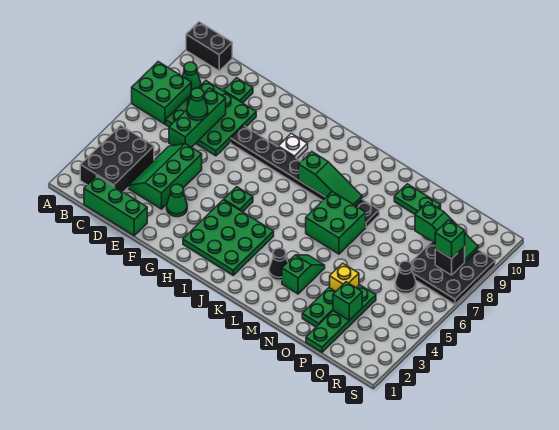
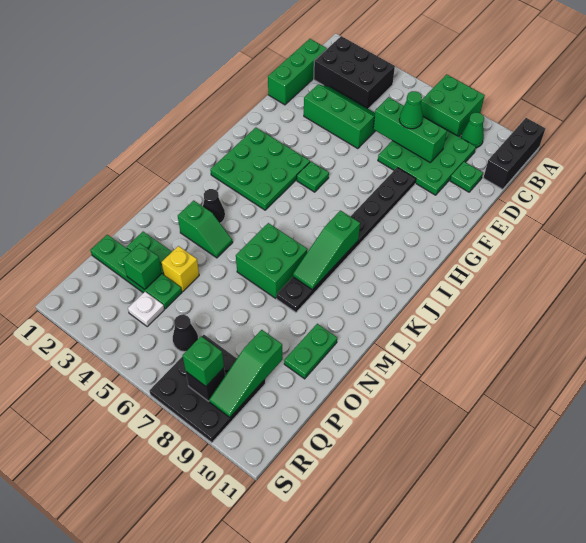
black 1x2 brick [186,22,232,71] -> black 1x3 brick [484,118,545,189]
green 1x1 cone [167,184,187,217] -> none
white 1x1 plate [278,134,308,159] -> white 1x1 plate moved to [128,292,164,327]

